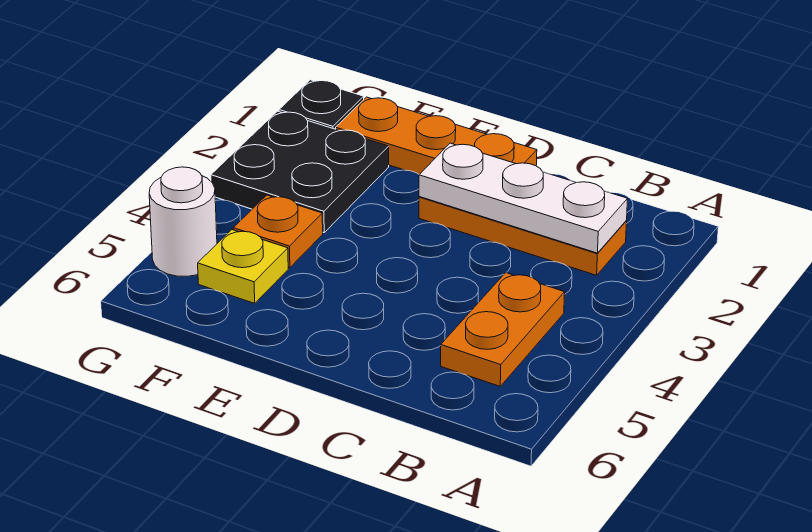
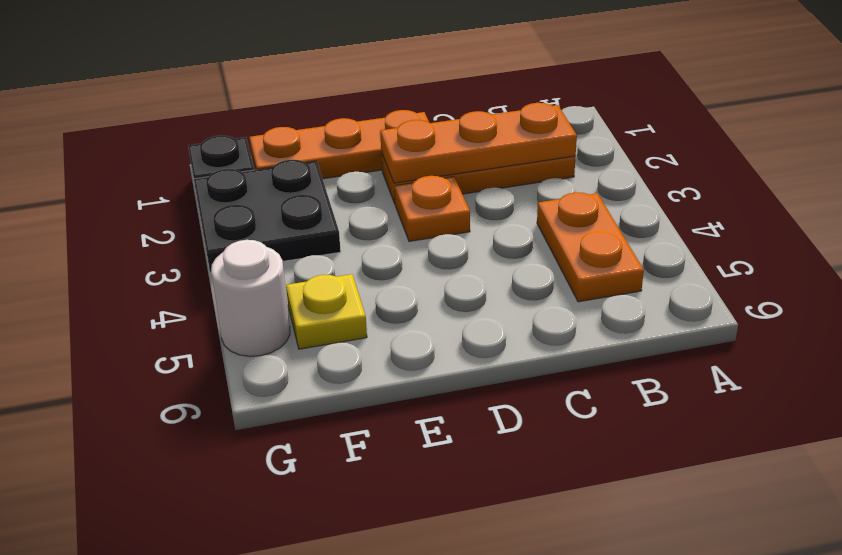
white 1x3 plate [419,143,628,253] -> orange 1x3 plate [380,103,577,183]
orange 1x1 plate [233,195,323,268] -> orange 1x1 plate moved to [395,176,470,241]

